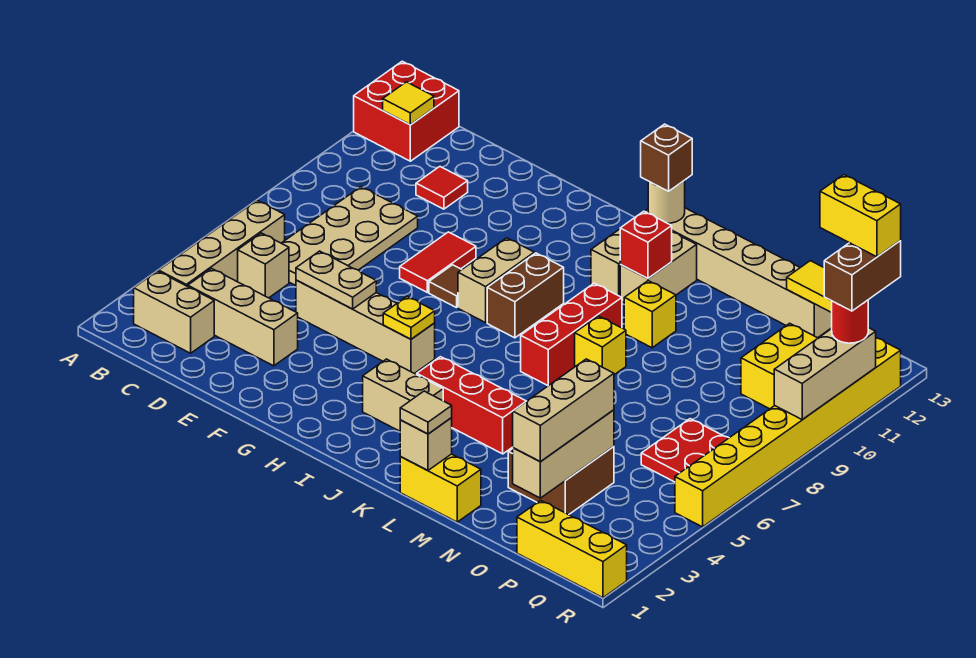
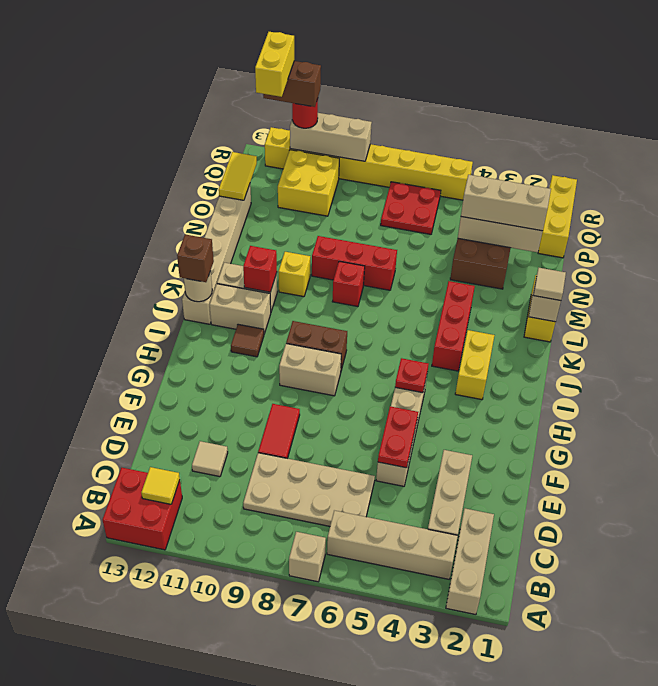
tan 1x2 brick [134,271,214,353] -> tan 1x3 brick [446,508,494,615]
tan 1x1 brick [238,233,289,298] -> tan 1x1 brick moved to [289,532,326,582]
red 1x1 tile [416,167,468,209] -> tan 1x1 tile [192,441,228,477]
tan 1x2 plate [296,251,376,309] -> red 1x2 plate [378,406,418,468]
red 1x2 tile [400,232,476,292] -> red 1x2 tile turned to [258,404,300,458]
brown 1x1 tile [429,265,462,308] -> brown 1x1 tile moved to [231,324,264,357]
yellow 1x1 plate [383,297,435,339] -> red 1x1 plate [395,358,429,393]
tan 1x2 brick [363,359,443,431] -> yellow 1x2 brick [455,330,495,400]
red 1x3 brick [521,283,622,386] -> red 1x3 brick moved to [312,236,397,290]
yellow 1x1 brick [575,316,626,375] -> red 1x1 brick [332,261,365,307]

